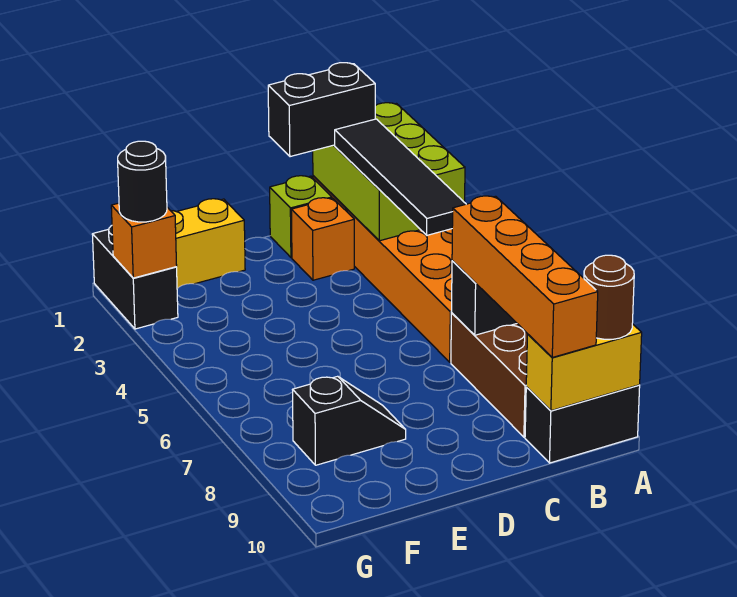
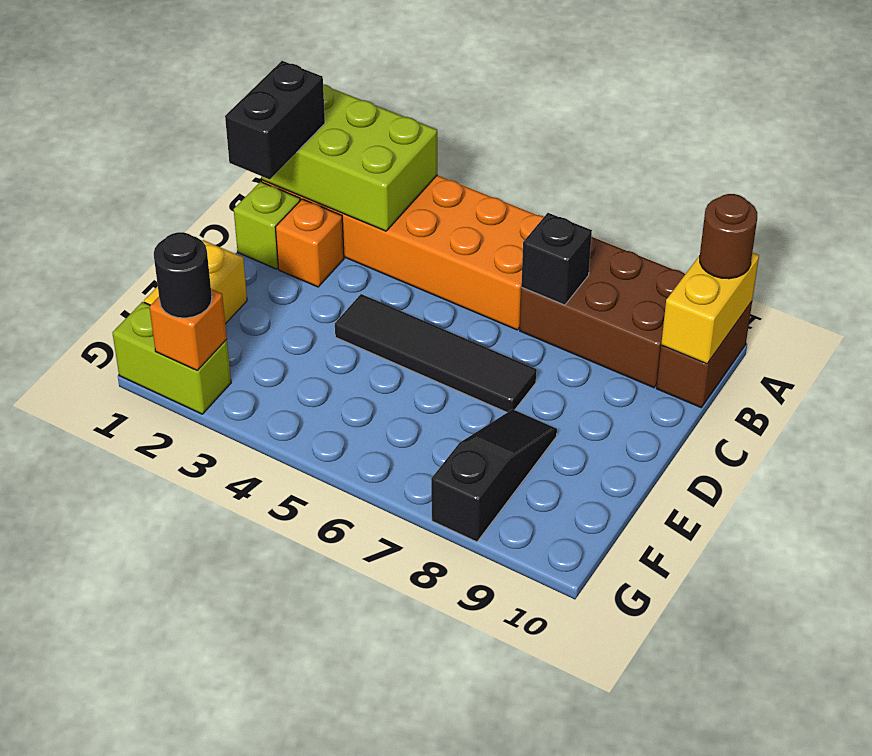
black 1x2 brick [525,385,640,463] -> brown 1x2 brick [657,302,752,407]
black 1x4 tile [335,119,466,235] -> black 1x4 tile moved to [335,294,537,412]
orange 1x4 brick [452,196,598,357] -> none
black 1x2 slope [293,376,406,465] -> black 1x3 slope [431,409,557,542]
black 1x2 brick [92,226,178,329] -> lime 1x2 brick [113,302,231,414]

